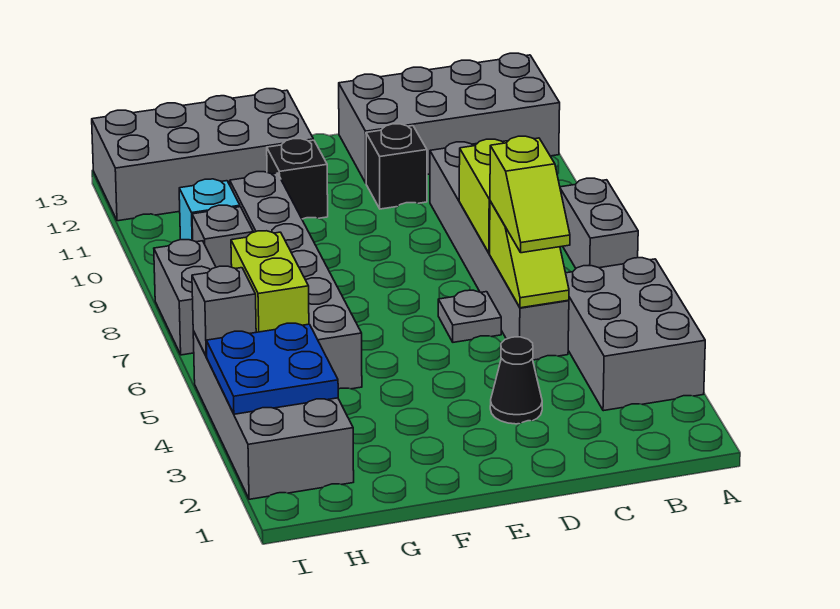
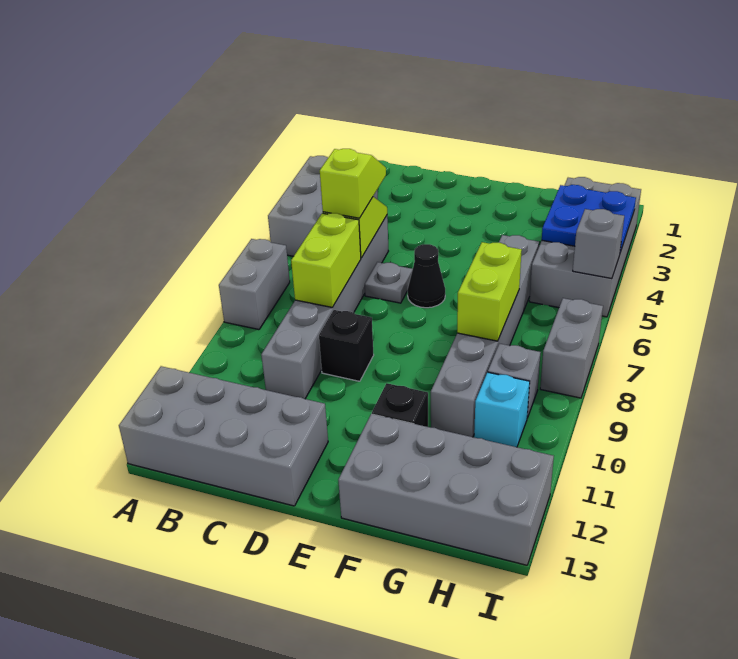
black 1x1 cone [490,337,542,424] -> black 1x1 cone moved to [408,244,445,308]
black 1x1 brick [366,124,427,209] -> black 1x1 brick moved to [319,310,374,381]
lime 1x2 brick [231,231,309,332] -> lime 1x2 brick moved to [457,242,522,341]

